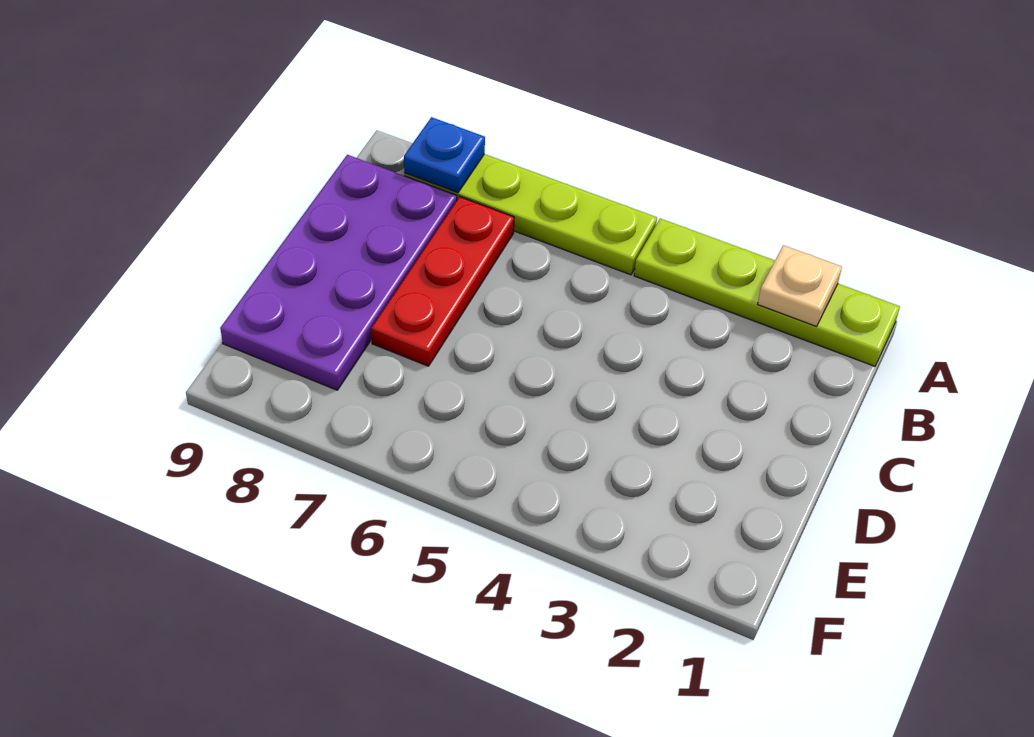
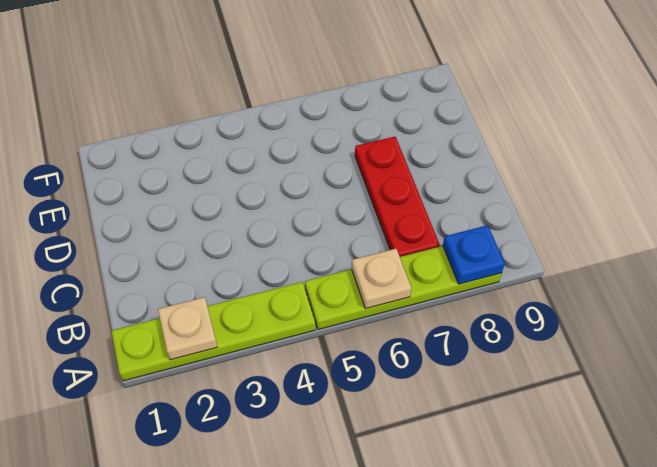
none -> tan 1x1 plate [352,249,411,308]
purple 2x4 plate [220,155,457,390] -> none

